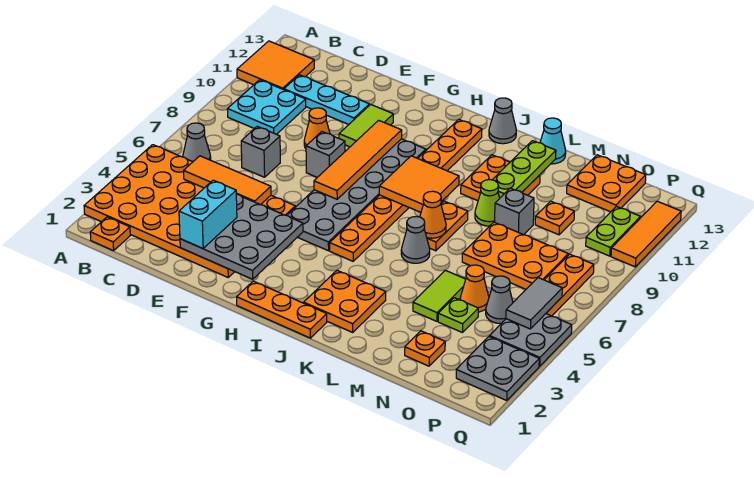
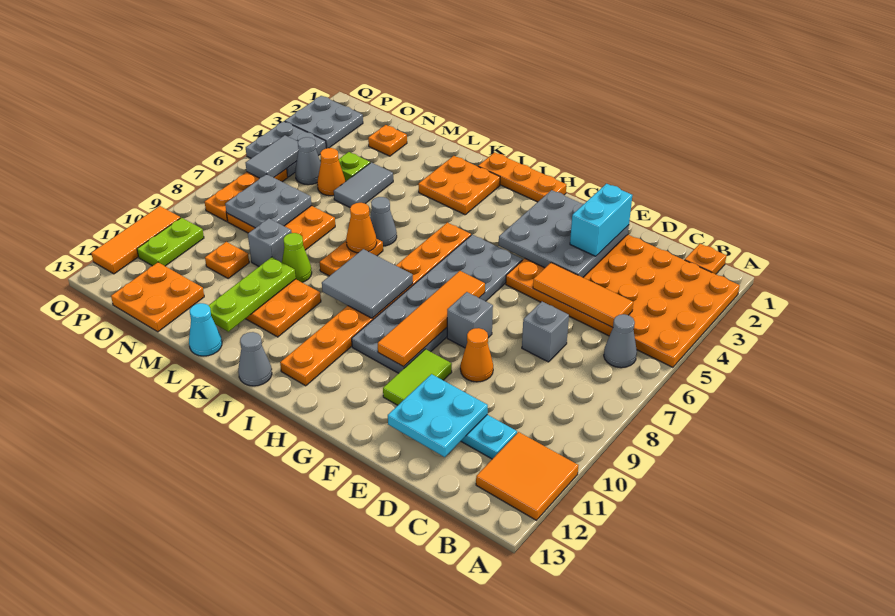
cyan 2x2 plate [227,80,306,134] -> cyan 2x2 plate moved to [388,374,488,457]
orange 2x2 tile [379,156,459,212] -> grey 2x2 tile [322,249,413,318]
lime 1x2 tile [413,270,466,321] -> grey 1x2 tile [334,162,393,207]
none -> grey 2x2 plate [225,174,312,228]

